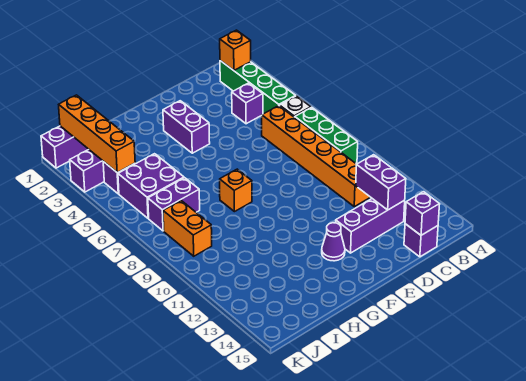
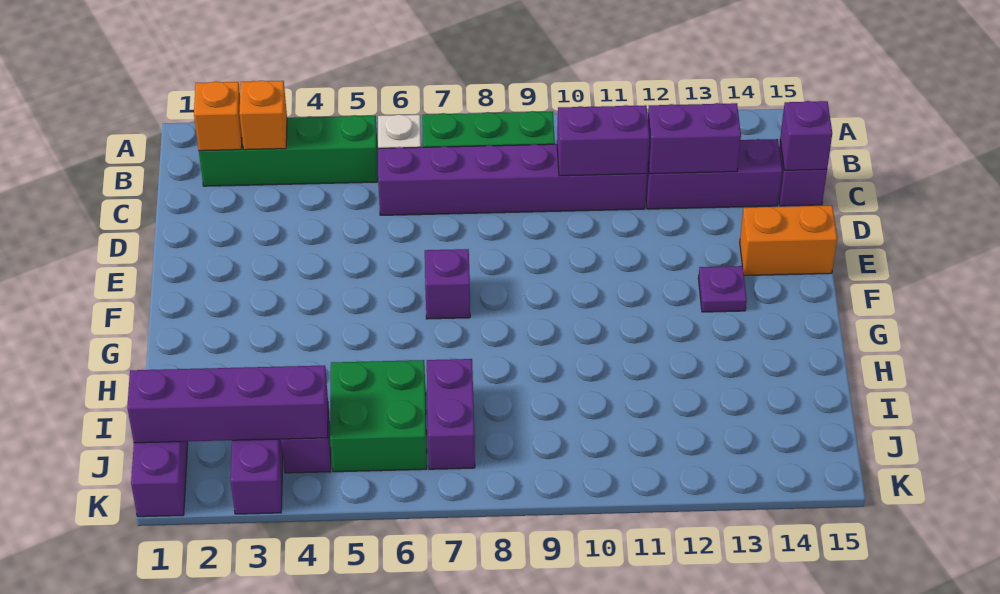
purple 1x1 brick [232,83,263,124] -> purple 1x1 brick moved to [425,249,470,319]
orange 1x6 brick [262,106,370,207] -> purple 1x6 brick [378,144,647,215]
purple 1x3 brick [336,199,405,253] -> purple 1x3 brick turned to [646,139,782,209]
purple 1x2 brick [163,101,210,153] -> purple 1x2 brick moved to [557,105,649,176]
purple 1x1 cone [322,223,345,261] -> purple 1x1 plate [698,266,747,312]
orange 1x1 brick [220,169,252,212] -> orange 1x1 brick moved to [239,80,287,150]
purple 2x2 brick [118,154,184,218] -> green 2x2 brick [330,360,427,472]
orange 1x4 brick [59,95,135,173] -> purple 1x4 brick [127,365,328,443]
orange 1x2 brick [163,201,212,256] -> orange 1x2 brick moved to [740,206,837,276]

